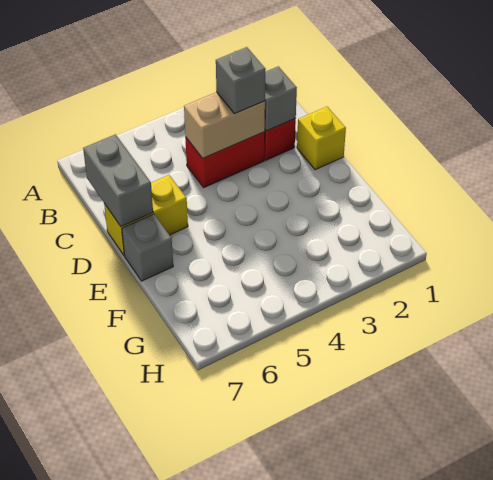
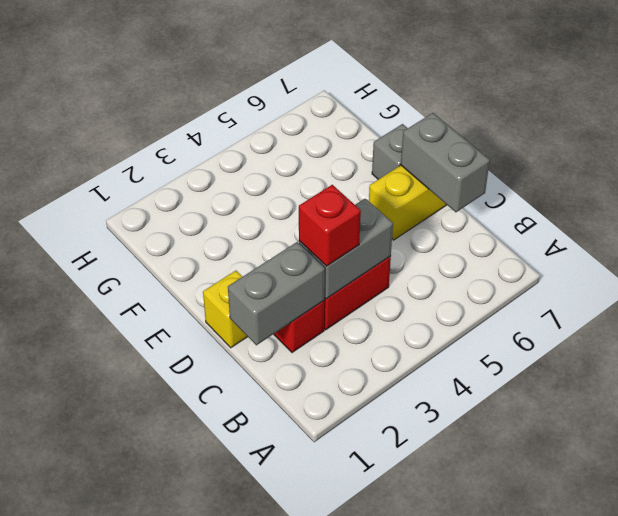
grey 1x1 brick [265,66,297,131] -> grey 1x2 brick [228,242,325,345]
tan 1x2 brick [184,92,265,158] -> grey 1x2 brick [299,198,393,299]
grey 1x1 brick [216,47,266,114] -> red 1x1 brick [299,185,361,266]

